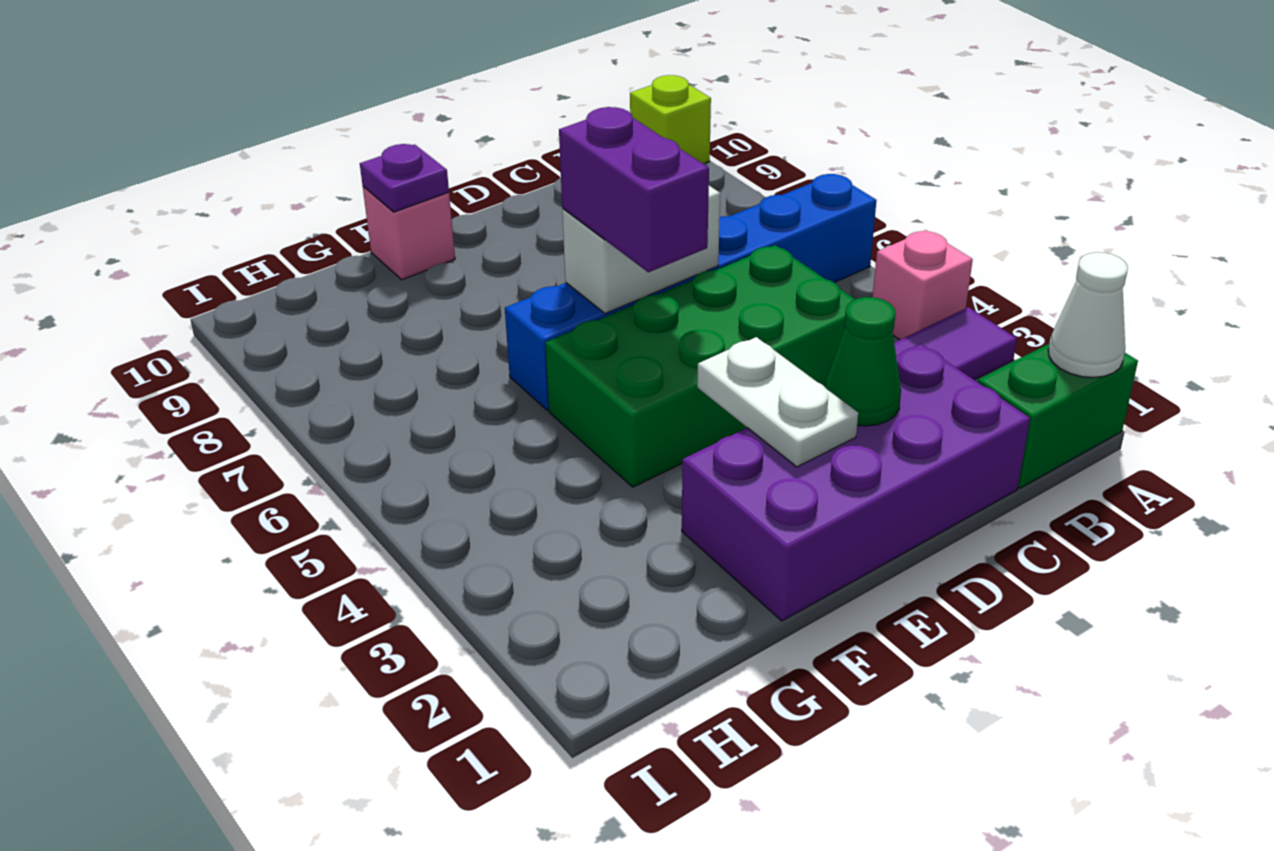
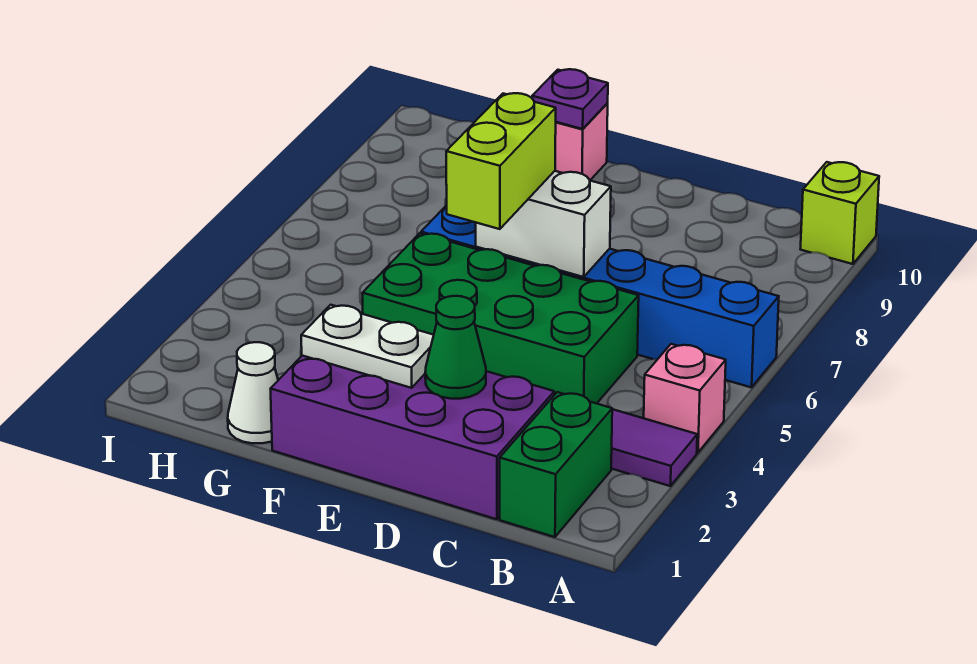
green 1x2 brick [978,344,1138,488] -> green 1x2 brick turned to [500,392,612,537]
white 1x1 cone [1048,252,1128,378] -> white 1x1 cone moved to [228,342,278,443]
white 1x2 plate [697,337,858,467] -> white 1x2 plate turned to [301,305,434,388]
purple 1x2 brick [559,107,709,272] -> lime 1x2 brick [446,93,556,229]

